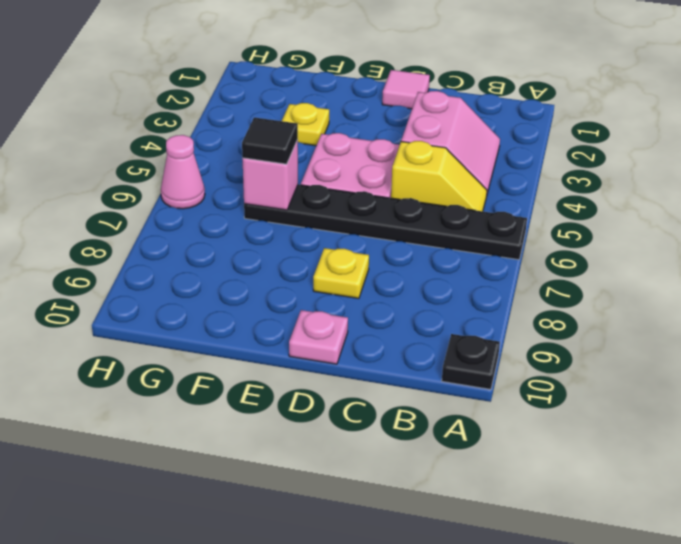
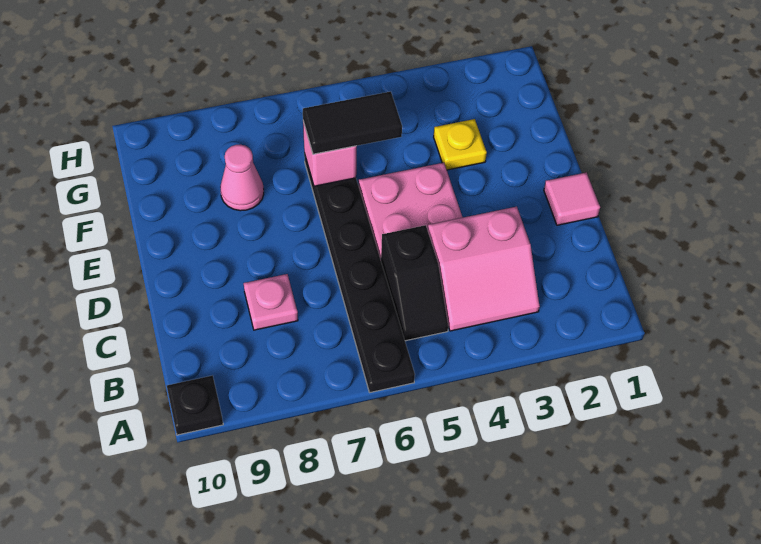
yellow 1x2 slope [391,141,487,211] -> black 1x2 slope [381,225,448,341]
yellow 1x1 plate [313,248,369,298] -> none
pink 1x1 plate [289,310,348,364] -> pink 1x1 plate moved to [244,274,298,330]
black 1x1 tile [242,117,298,164] -> black 1x2 tile [303,92,402,154]
pink 1x1 cone [161,135,205,209] -> pink 1x1 cone moved to [220,145,264,211]

